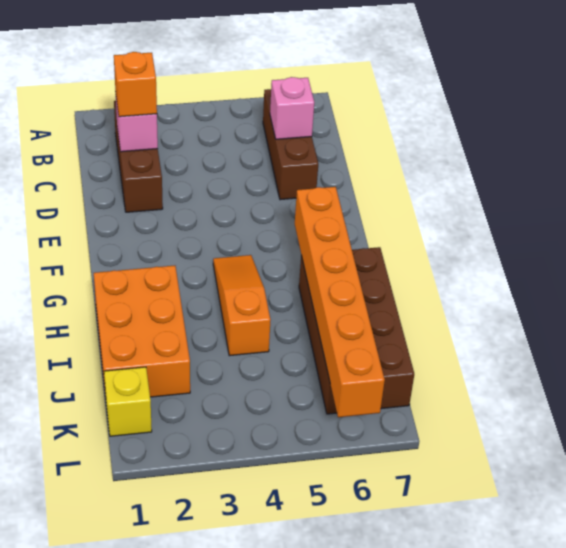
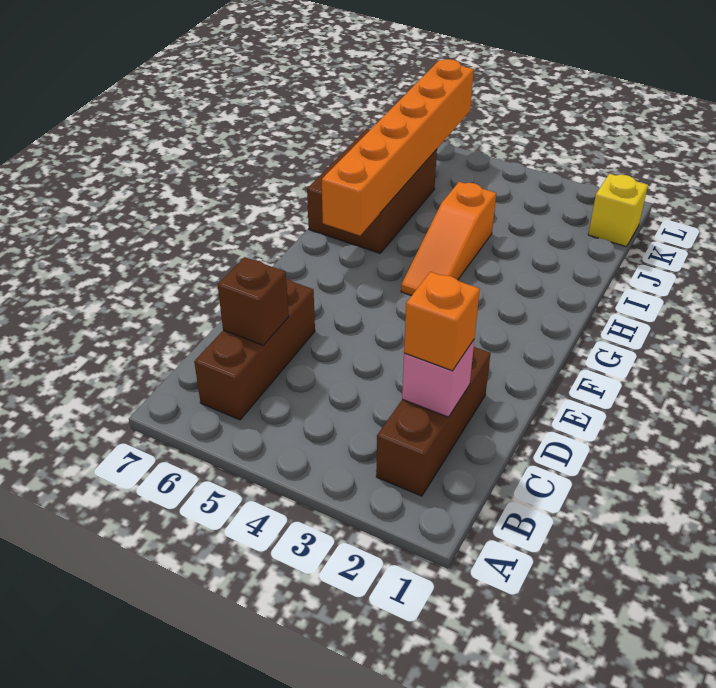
pink 1x1 brick [270,77,314,139] -> brown 1x1 brick [218,257,289,345]
orange 2x3 brick [94,266,190,397] -> none
brown 2x4 brick [299,247,414,414] -> brown 2x3 brick [307,129,437,253]

